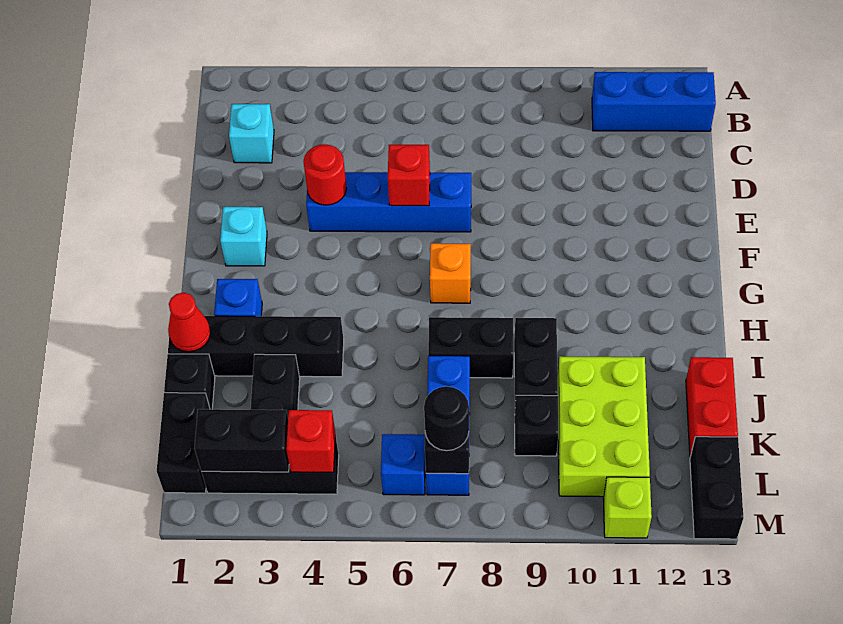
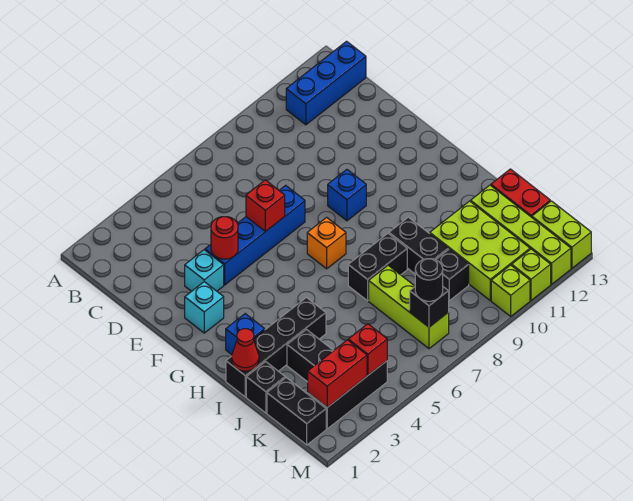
cyan 1x1 brick [229,104,274,163] -> cyan 1x1 brick moved to [185,250,224,291]
blue 1x3 brick [426,356,470,495] -> lime 1x3 brick [369,266,449,349]
none -> lime 1x4 brick [471,185,571,284]
black 1x2 brick [195,409,289,472] -> red 1x2 brick [308,340,367,407]
blue 1x1 brick [381,434,425,495] -> blue 1x1 brick moved to [328,170,366,221]
black 1x2 brick [690,437,744,539] -> lime 1x2 brick [532,201,591,268]
none -> lime 1x1 brick [491,265,530,316]

